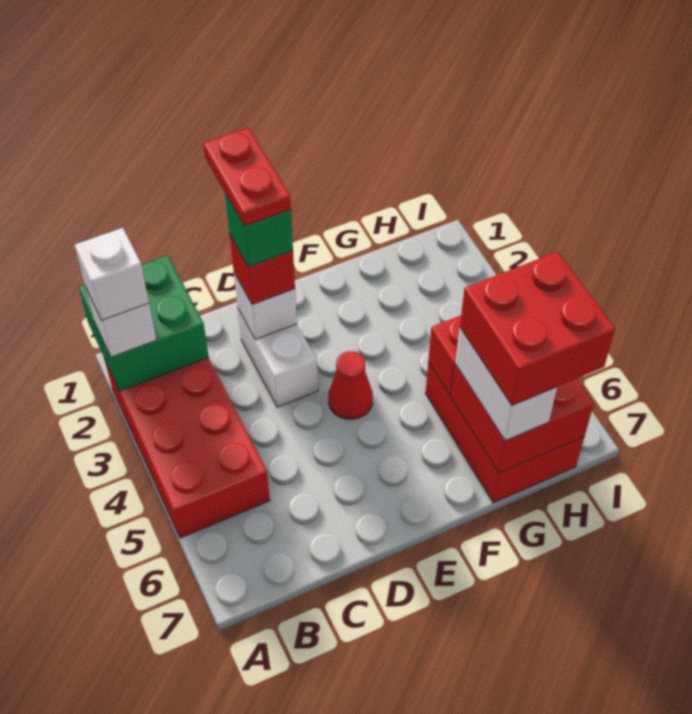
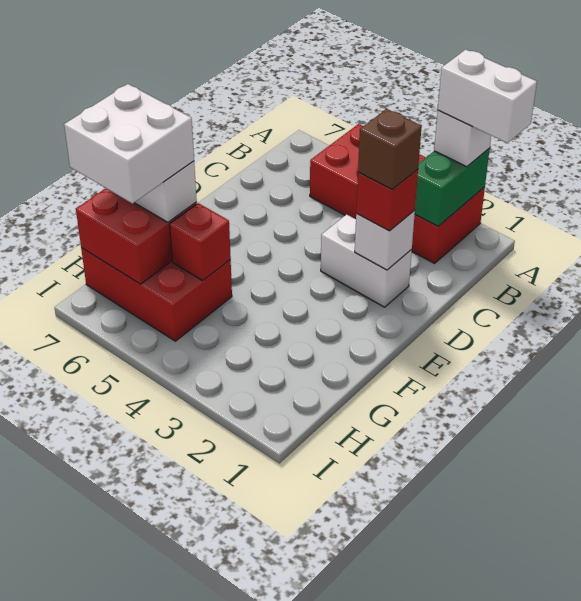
green 2x2 brick [79,255,209,391] -> green 1x2 brick [415,148,490,226]
white 1x1 brick [75,228,149,320] -> white 1x2 brick [438,49,537,143]
red 1x2 plate [203,128,291,226] -> none
green 1x1 brick [225,193,293,267] -> brown 1x1 brick [358,109,422,190]
red 1x1 cone [328,351,373,419] -> none
red 2x2 brick [460,252,615,406] -> white 2x2 brick [64,84,194,204]

